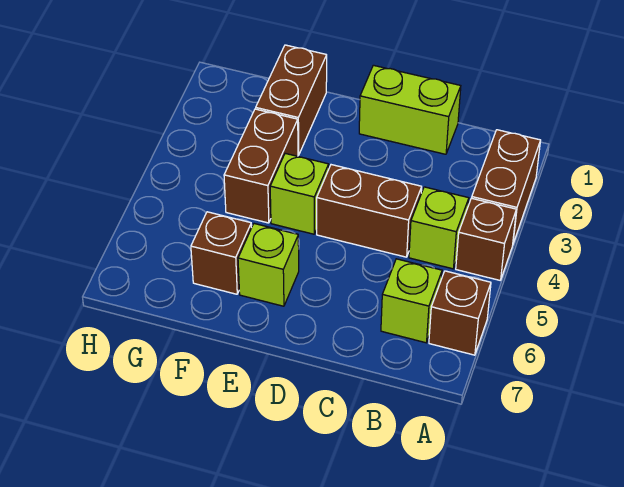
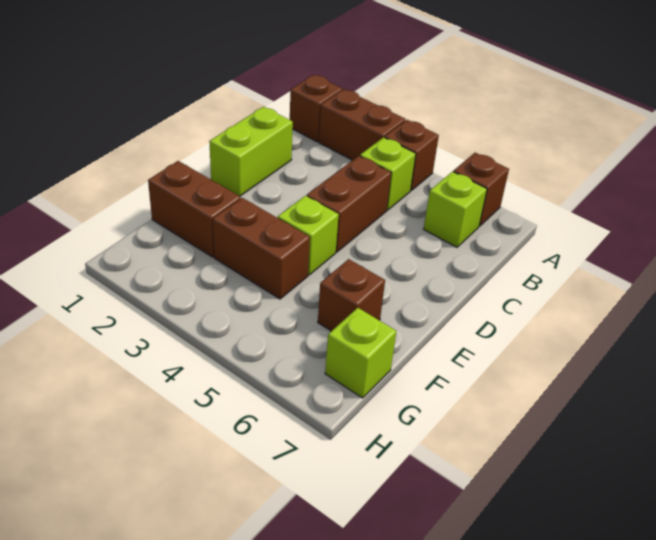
none -> brown 1x1 brick [290,75,342,142]
lime 1x1 brick [238,224,299,306] -> lime 1x1 brick moved to [325,308,396,398]

